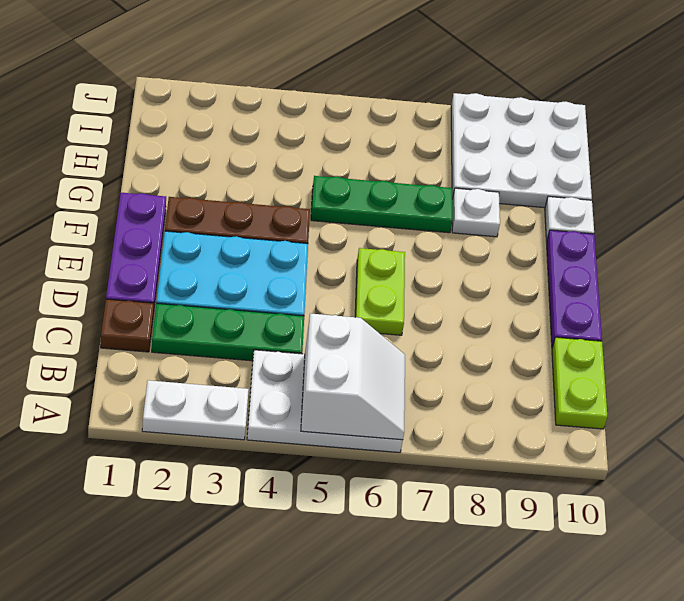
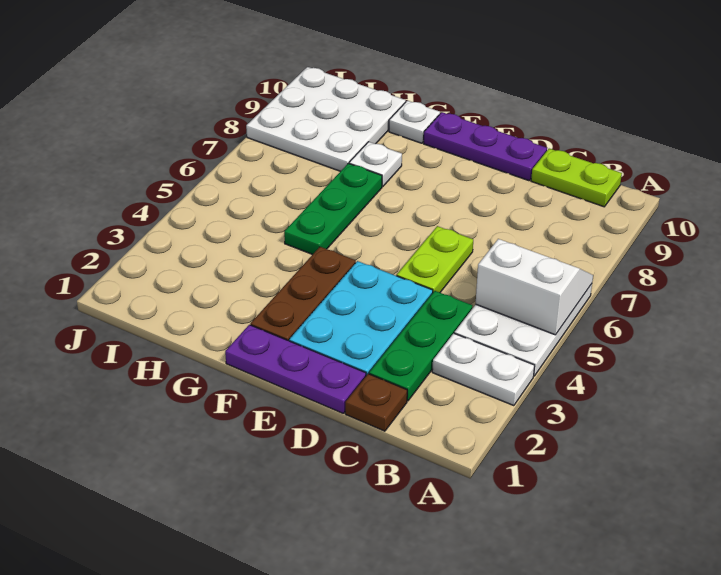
white 1x2 plate [142,380,249,440] -> white 1x2 plate turned to [432,333,535,406]
lime 1x2 plate [355,248,405,335] -> lime 1x2 plate turned to [397,226,473,292]

